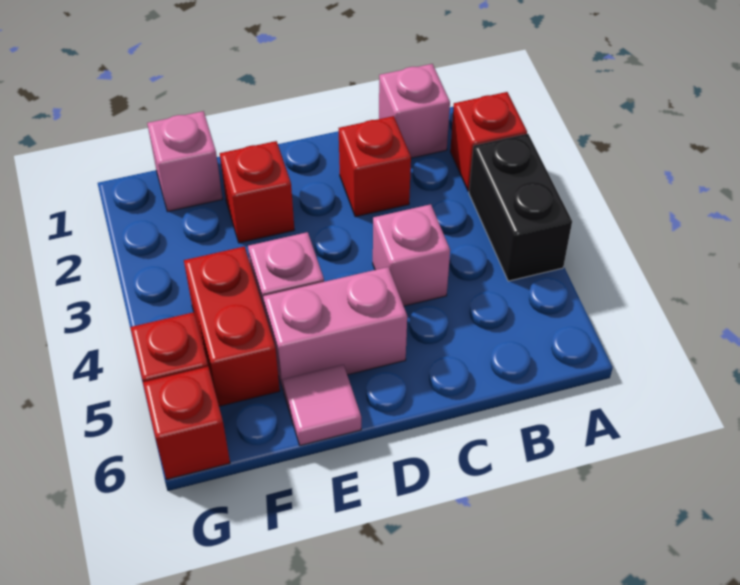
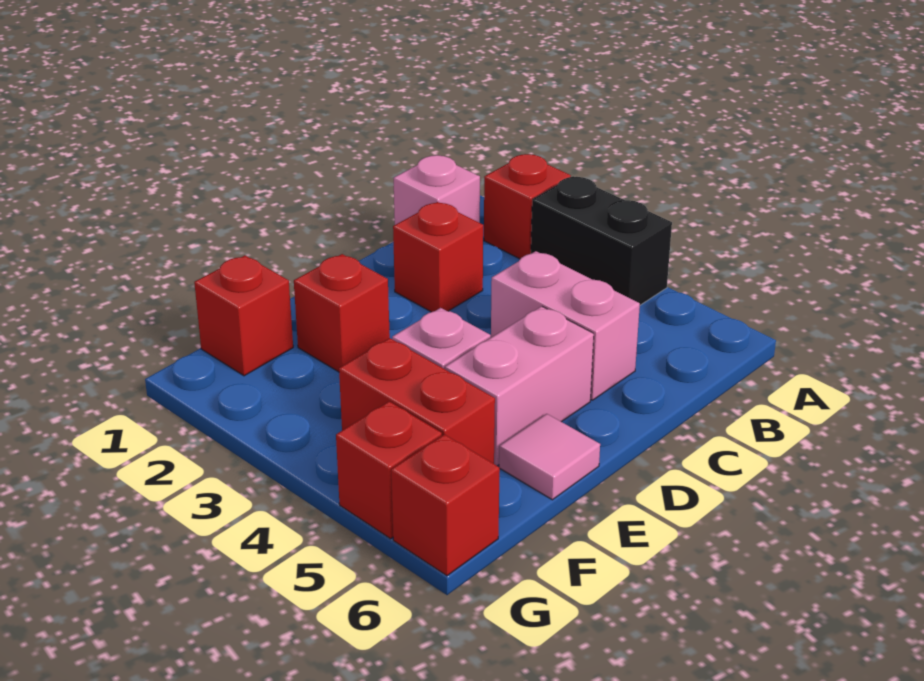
pink 1x1 brick [373,204,450,306] -> pink 1x2 brick [491,251,640,400]
pink 1x1 brick [147,111,222,212] -> red 1x1 brick [194,255,293,376]

